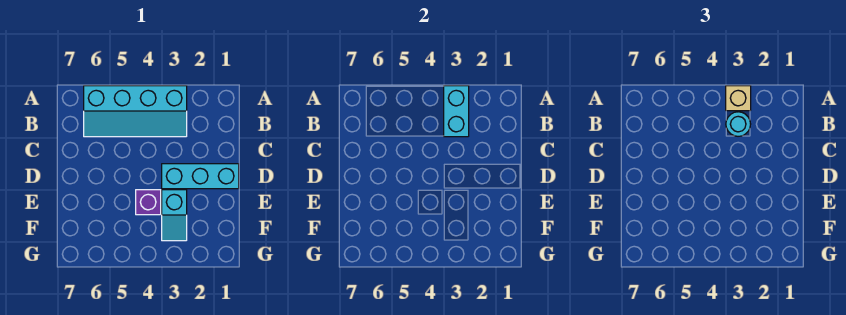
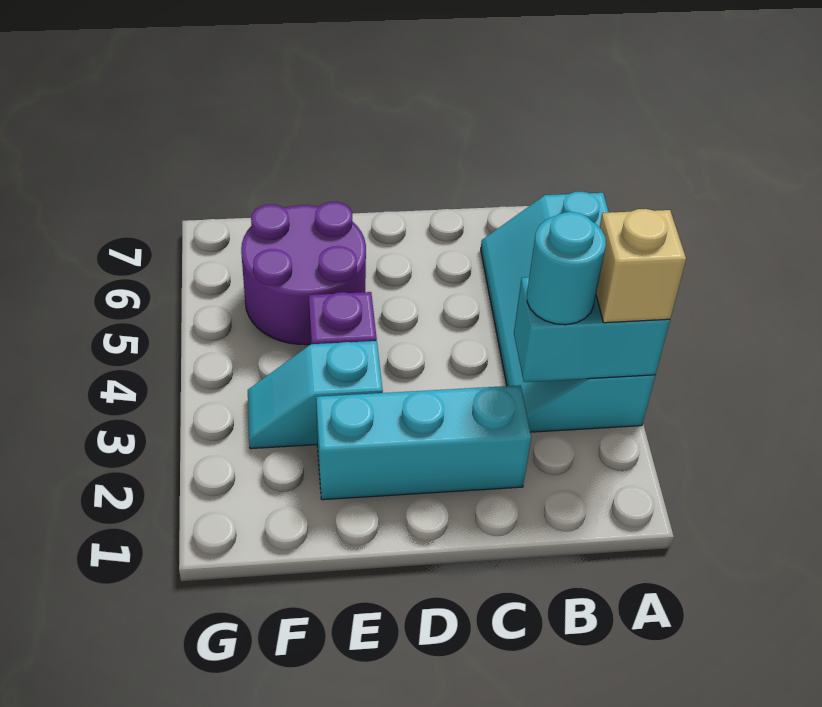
cyan 1x3 brick [162,164,239,189] -> cyan 1x3 brick turned to [316,385,531,500]
none -> purple 2x2 round brick [241,202,366,345]

